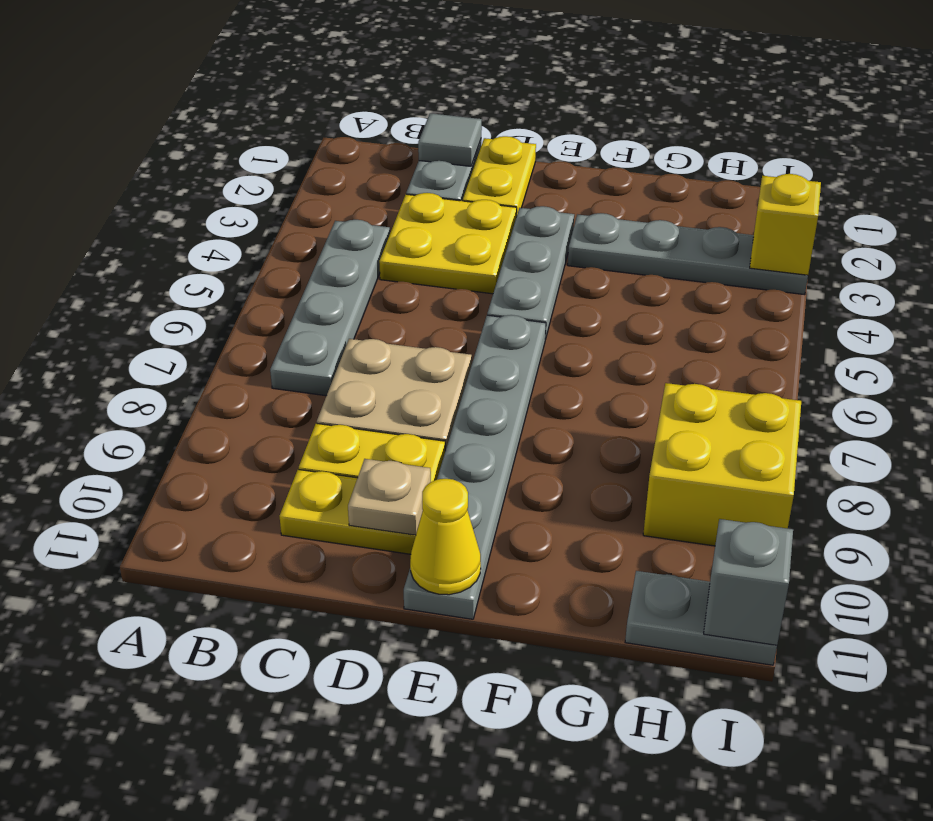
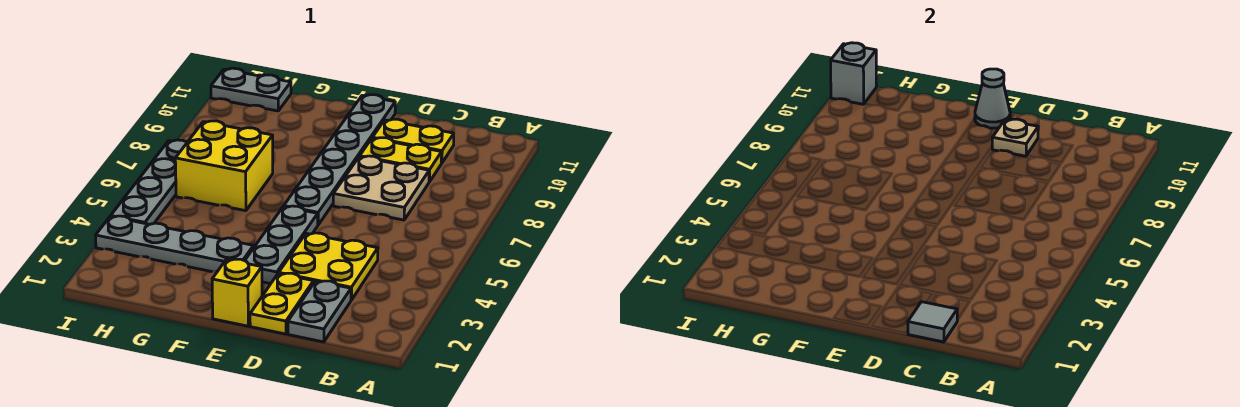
grey 1x4 plate [270,220,390,396] -> grey 1x4 plate moved to [111,140,187,224]
yellow 1x1 cone [410,479,481,595] -> grey 1x1 cone [975,69,1010,128]
yellow 2x2 brick [643,383,801,546] -> yellow 2x2 brick moved to [175,121,273,211]
yellow 1x1 brick [750,174,821,275] -> yellow 1x1 brick moved to [212,259,262,326]

